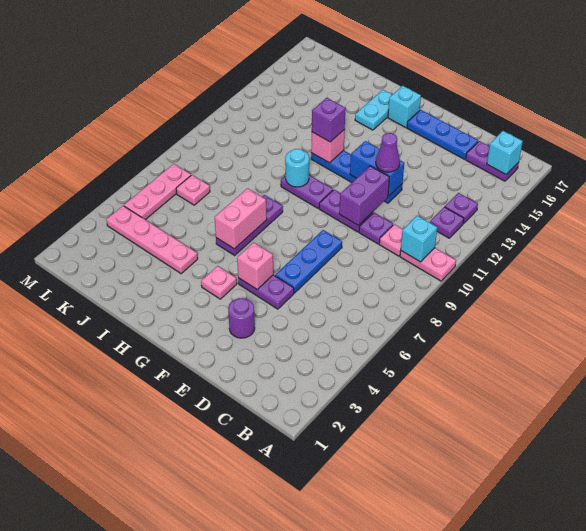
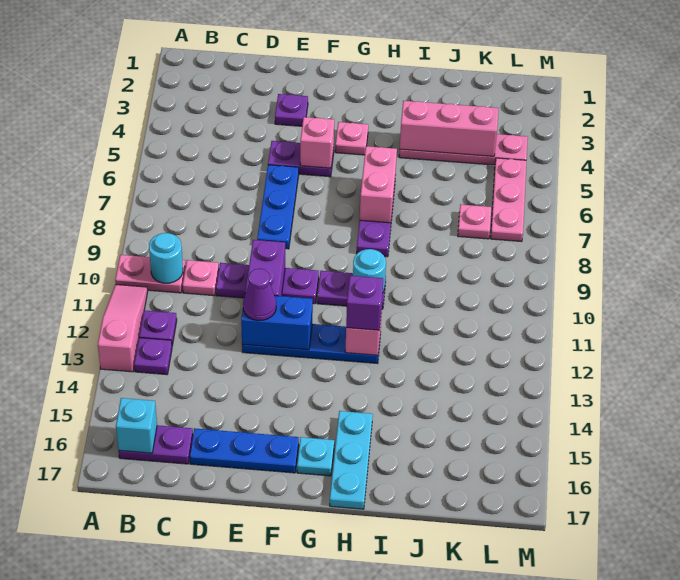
none -> pink 1x3 slope [98,285,148,372]
cyan 1x1 brick [401,216,437,262] -> cyan 1x1 round brick [149,233,183,283]
purple 1x1 round brick [228,298,255,338] -> purple 1x1 plate [275,94,308,126]
cyan 1x1 brick [388,86,421,128] -> cyan 1x1 plate [297,437,334,476]
cyan 1x2 plate [355,90,392,130] -> cyan 1x3 plate [330,411,373,509]
none -> pink 1x3 brick [400,101,498,156]

